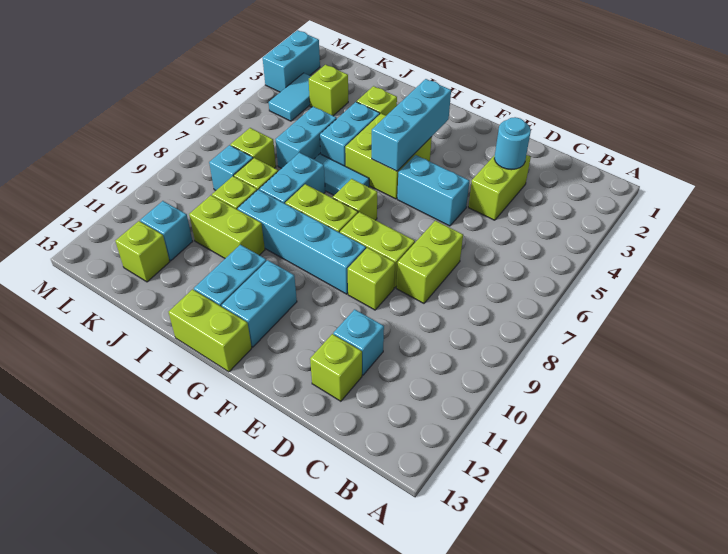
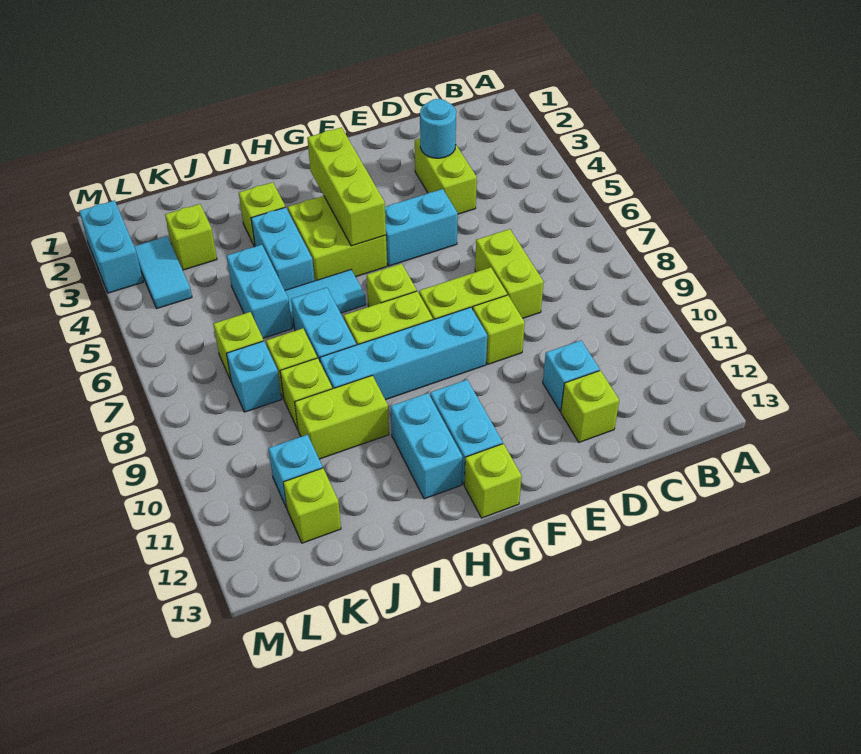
cyan 1x3 brick [372,79,451,171] -> lime 1x3 brick [307,127,386,246]
lime 1x2 brick [169,289,252,372] -> lime 1x1 brick [464,444,522,518]

